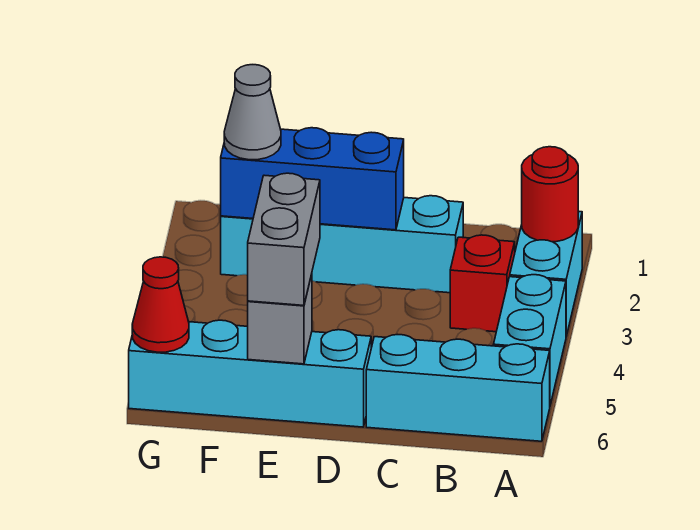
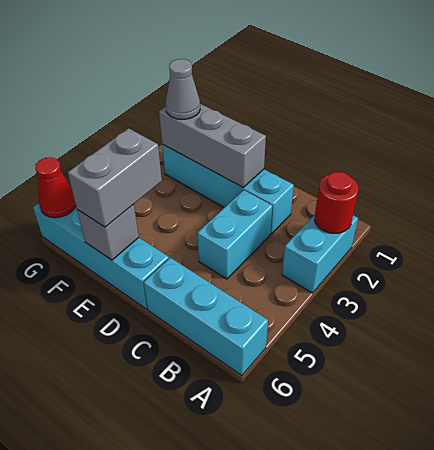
cyan 1x2 brick [493,275,566,405] -> cyan 1x2 brick moved to [198,190,273,279]
red 1x1 brick [450,235,515,332] -> none
blue 1x3 brick [221,128,404,230] -> grey 1x3 brick [159,104,266,187]

